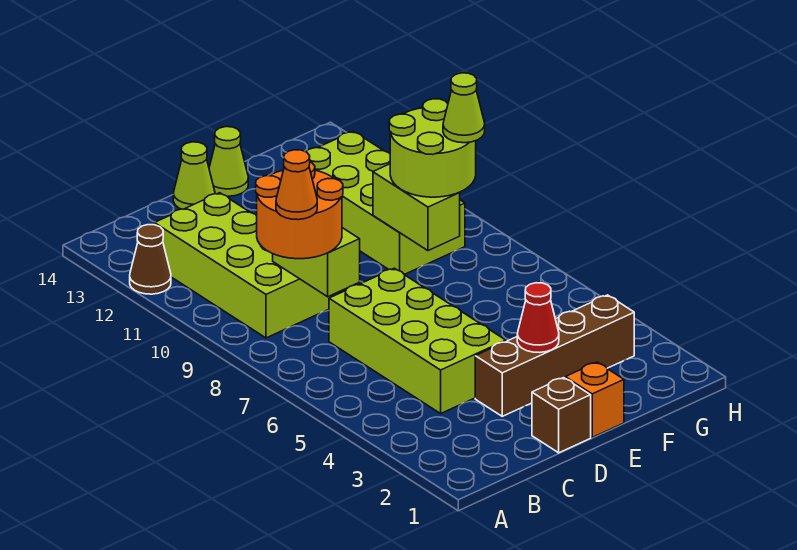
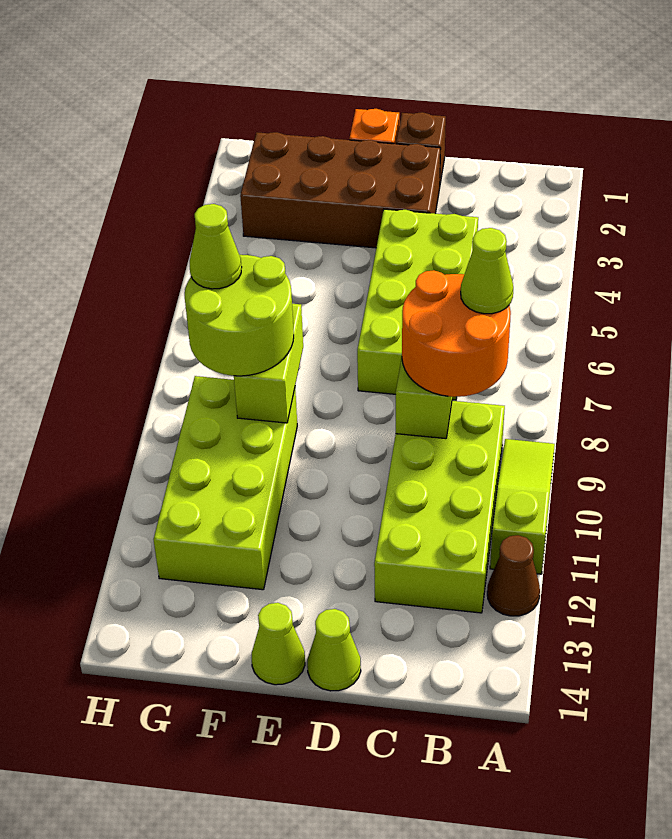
none -> lime 1x3 slope [490,439,555,574]
orange 1x1 cone [276,150,317,220] -> lime 1x1 cone [461,228,513,314]
brown 1x4 brick [475,295,634,416] -> brown 2x4 brick [240,132,441,248]
red 1x1 cone [517,283,559,353] -> none

